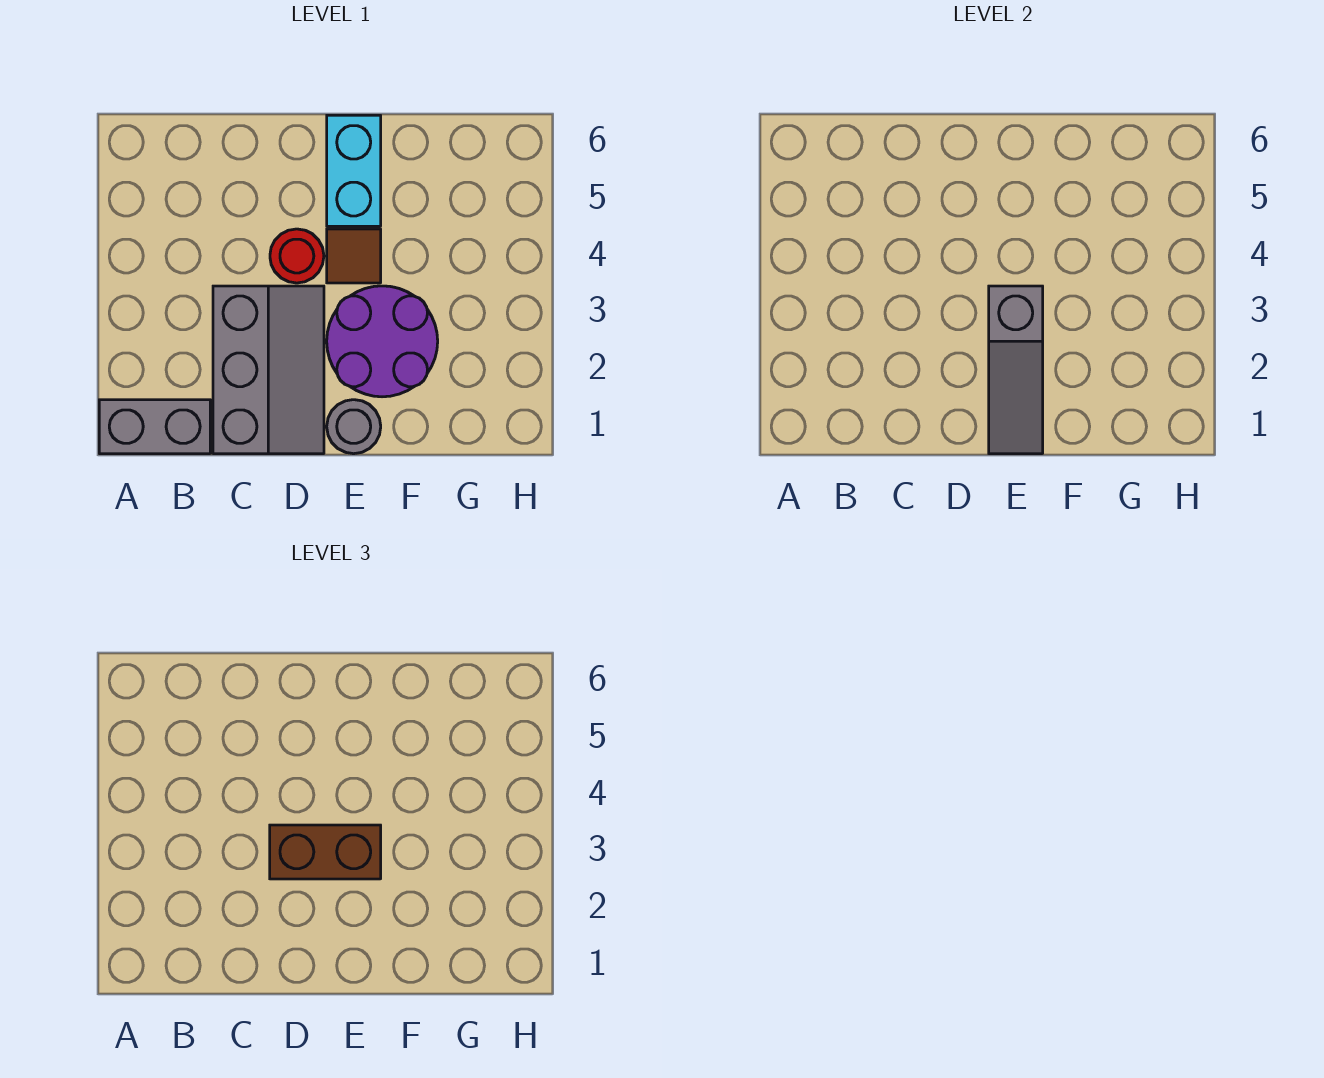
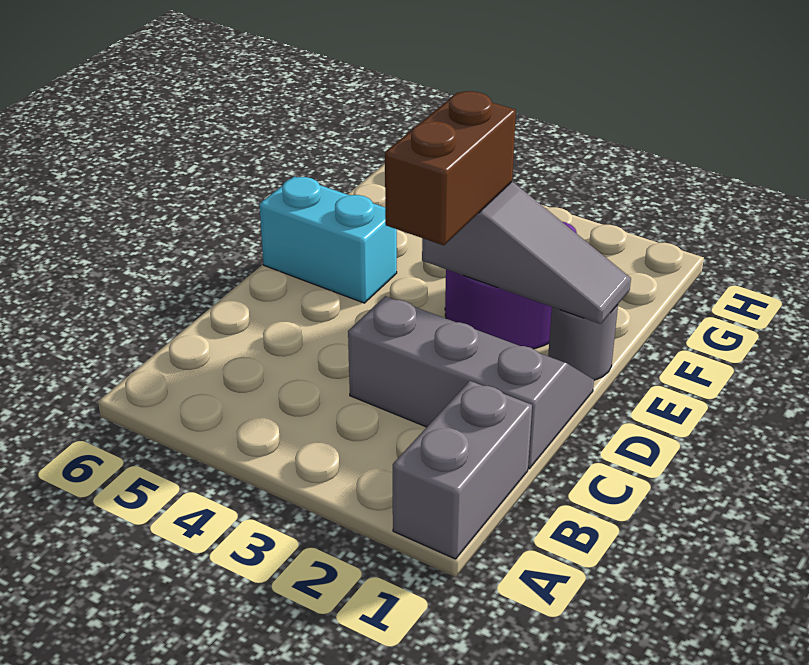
red 1x1 round brick [270,229,324,283] -> none
brown 1x1 tile [327,229,381,283] -> none

